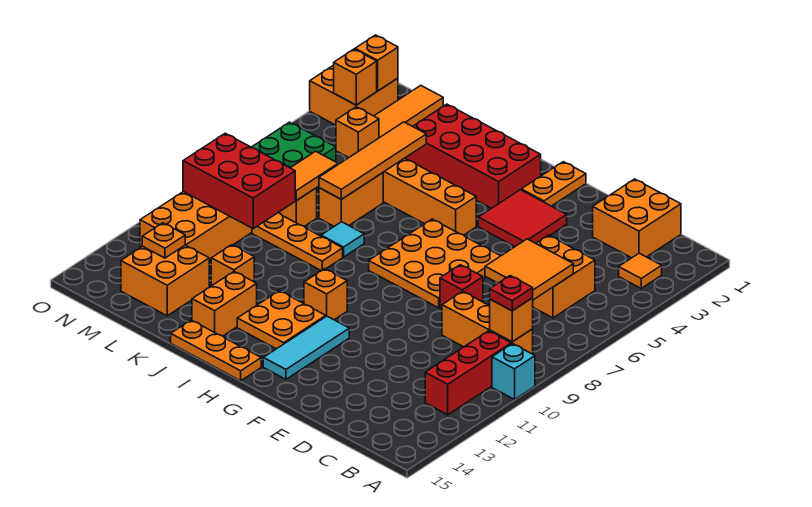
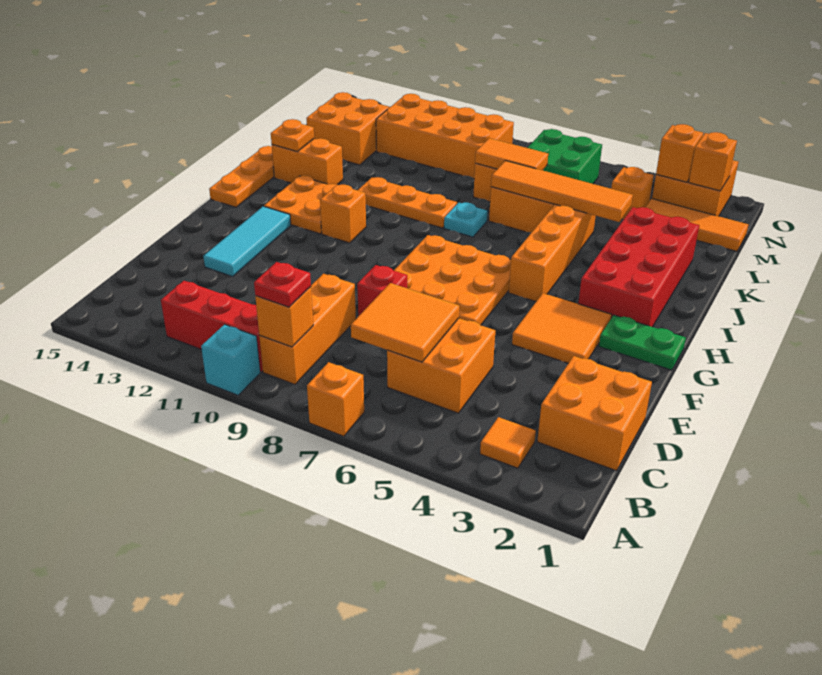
red 2x2 tile [478,190,567,246] -> orange 2x2 tile [512,293,612,363]
orange 1x2 plate [521,162,586,206] -> green 1x2 plate [599,315,686,370]
cyan 1x3 tile [263,316,349,379] -> cyan 1x3 tile turned to [203,206,291,277]
cyan 1x1 tile [321,222,364,257] -> cyan 1x1 plate [444,202,487,237]
orange 1x3 plate [252,213,343,271] -> orange 1x3 plate turned to [358,177,457,228]
orange 1x1 brick [211,245,254,286] -> orange 1x1 brick moved to [307,362,364,436]
red 2x3 brick [183,133,295,229] -> none
orange 1x1 plate [142,223,185,258] -> orange 1x1 plate moved to [271,119,314,152]

